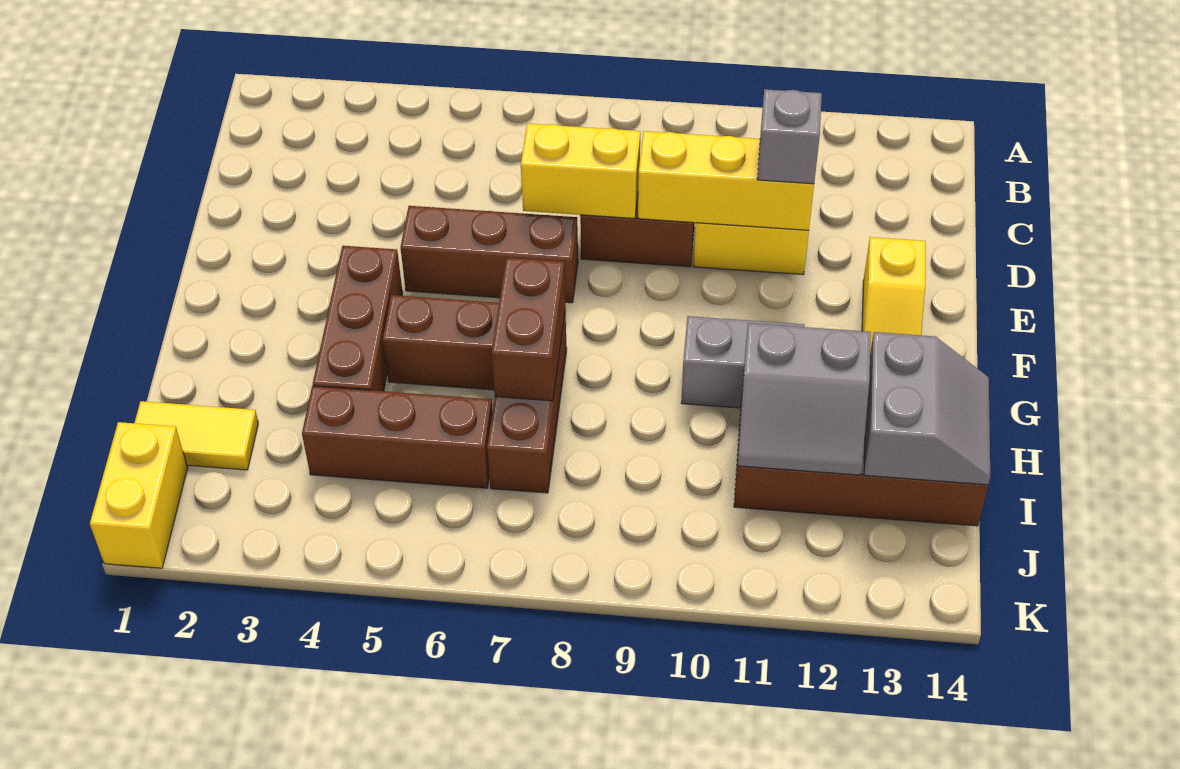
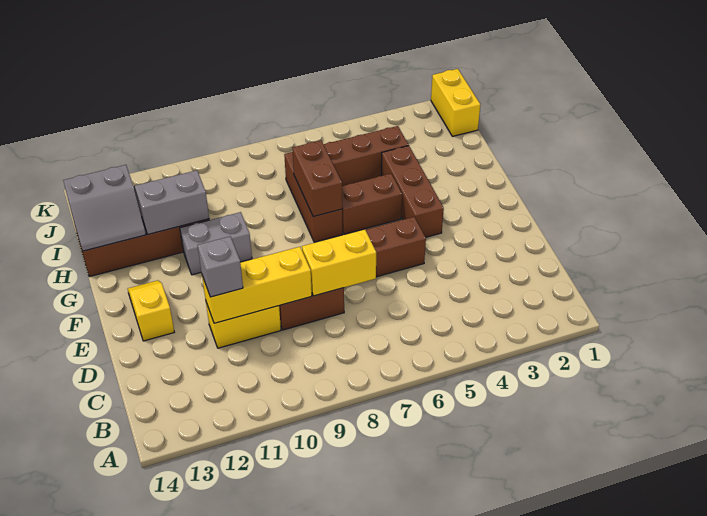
grey 2x2 slope [864,332,990,485] -> grey 2x2 slope turned to [63,165,146,251]
yellow 1x2 tile [135,401,258,470] -> none

